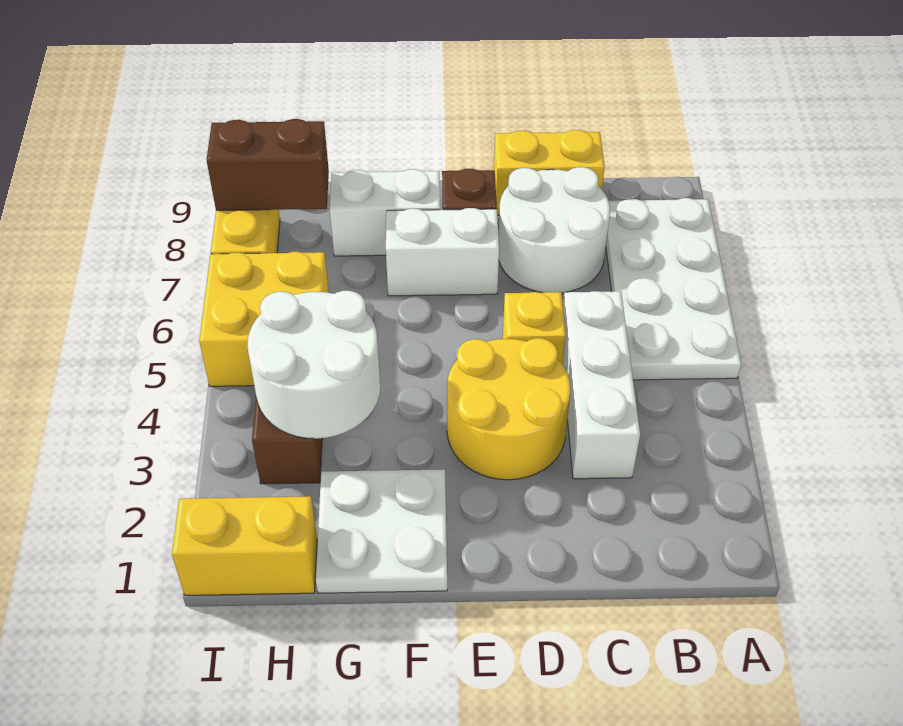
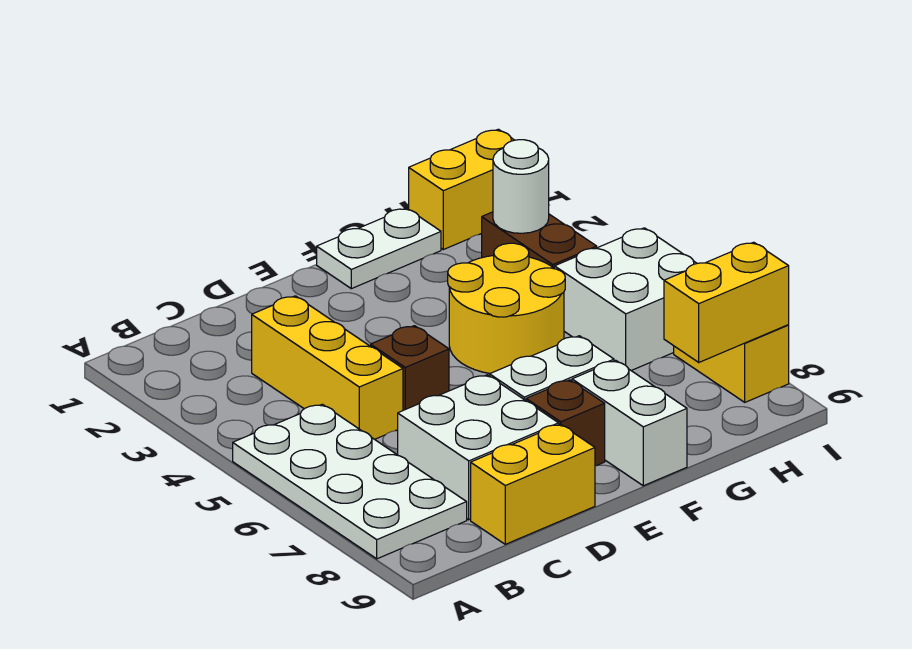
white 1x3 brick [563,291,640,479] -> yellow 1x3 brick [252,296,403,439]
white 2x2 round brick [499,167,610,293] -> white 2x2 brick [398,375,559,520]
yellow 2x2 round brick [447,338,570,480] -> yellow 2x2 round brick moved to [448,243,565,373]
yellow 1x1 brick [503,292,566,364] -> brown 1x1 brick [371,326,449,410]
white 2x2 plate [316,469,447,593] -> white 1x2 plate [317,208,441,289]
white 1x2 brick [330,169,440,256] -> white 1x2 brick turned to [572,360,687,486]
white 2x2 round brick [248,291,380,439] -> white 1x1 round brick [493,140,549,233]
yellow 2x2 brick [199,252,329,386] -> white 2x2 brick [555,228,697,370]
brown 1x2 brick [207,119,329,210] -> yellow 1x2 brick [664,242,789,362]

